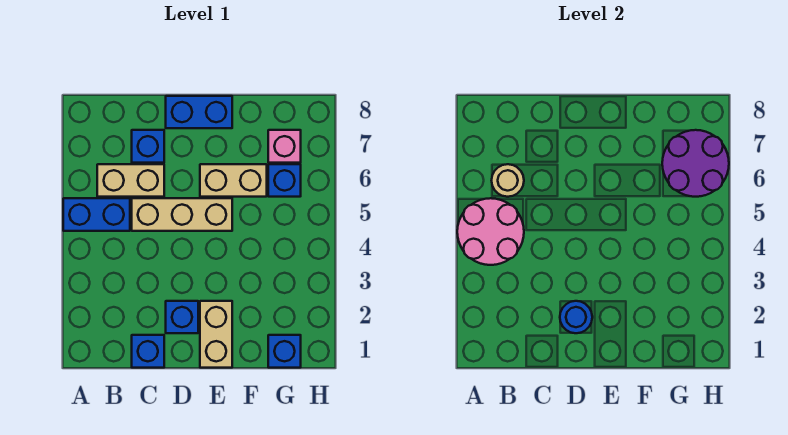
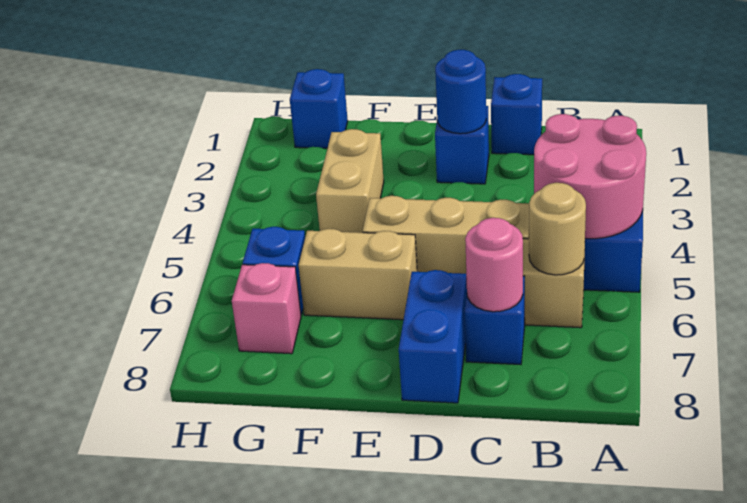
none -> pink 1x1 round brick [465,218,523,312]
blue 1x2 brick [166,96,232,128] -> blue 1x2 brick turned to [399,270,467,403]
tan 1x2 brick [200,301,232,368] -> tan 1x2 brick moved to [316,129,384,233]
purple 2x2 round brick [662,130,729,197] -> none

